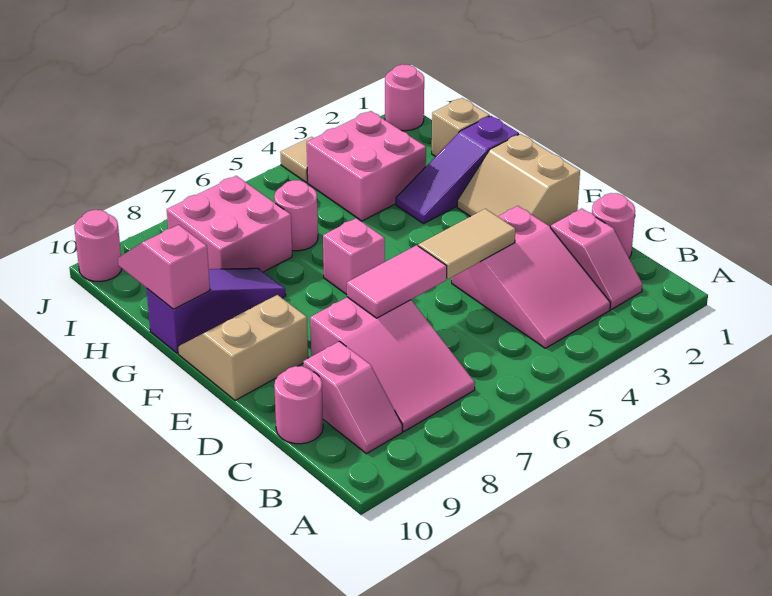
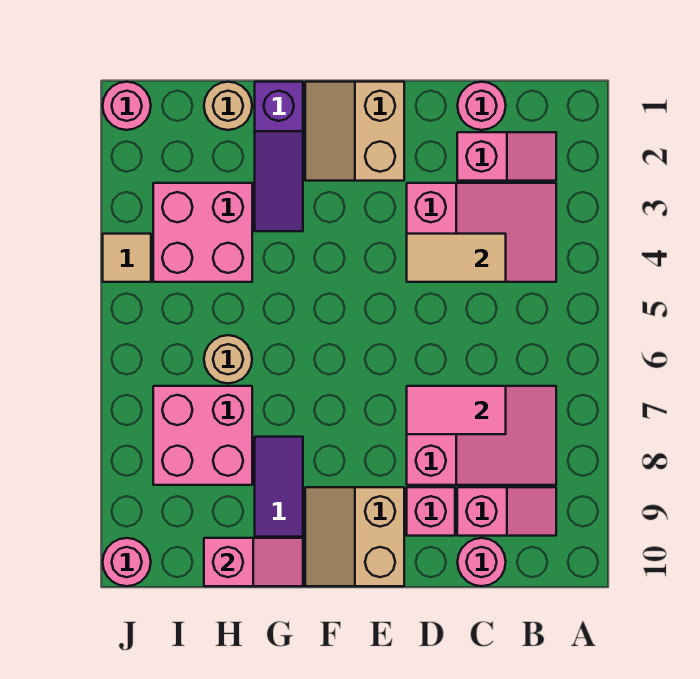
tan 1x2 tile [418,209,515,279] -> tan 1x2 tile turned to [407,234,506,282]
pink 1x2 tile [347,245,447,318] -> pink 1x2 tile turned to [407,386,506,434]
tan 2x2 slope [457,134,580,228] -> tan 2x2 slope turned to [305,82,404,181]
pink 1x1 brick [323,218,385,295] -> pink 1x1 brick moved to [407,487,455,536]
pink 1x2 slope [118,225,210,309] -> pink 1x2 slope turned to [204,538,303,586]
tan 1x1 brick [432,98,490,157] -> tan 1x1 round brick [204,82,252,130]
pink 1x1 round brick [274,180,318,251] -> tan 1x1 round brick [204,335,252,383]

